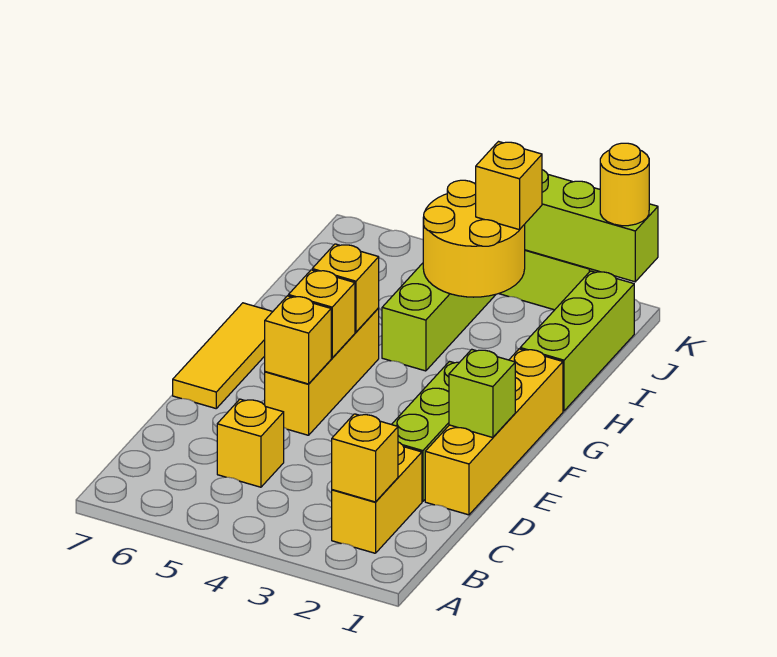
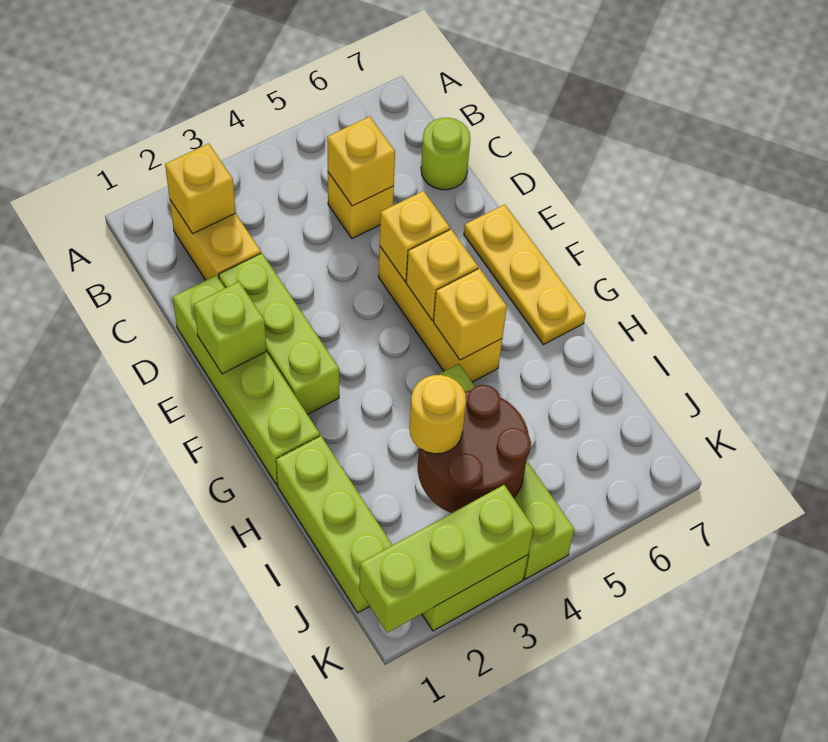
none -> lime 1x1 round brick [421,118,470,190]
yellow 1x4 brick [425,349,563,515] -> lime 1x4 brick [173,275,320,485]
yellow 1x3 tile [173,303,273,408] -> yellow 1x3 plate [464,204,586,345]
yellow 2x2 round brick [423,180,525,297] -> brown 2x2 round brick [418,385,531,513]
yellow 1x1 brick [476,142,542,230] -> yellow 1x1 brick moved to [327,116,395,206]
yellow 1x1 round brick [600,143,649,226] -> yellow 1x1 round brick moved to [409,375,466,454]

